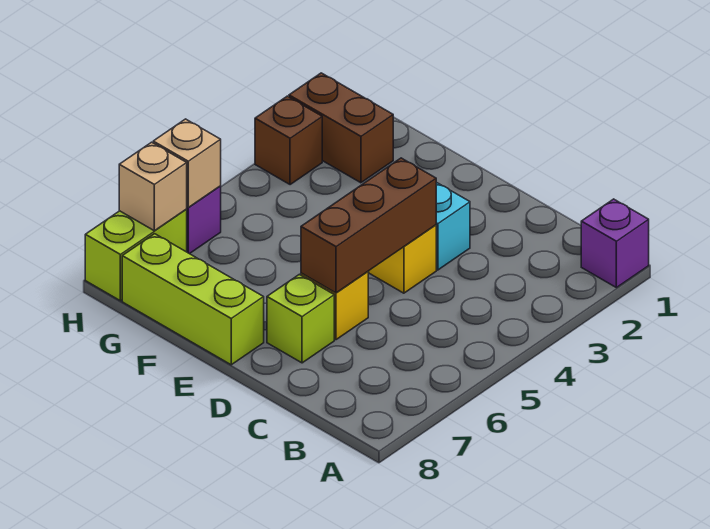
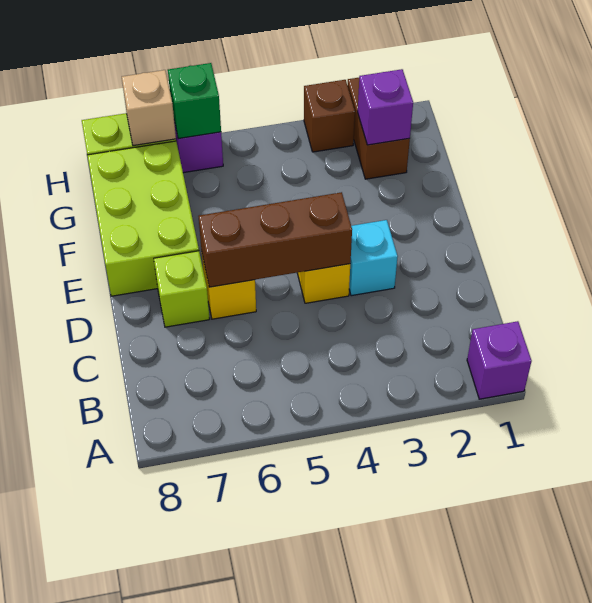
lime 1x3 brick [122,234,264,365] -> lime 2x3 brick [87,141,199,296]
none -> purple 1x1 brick [358,69,413,145]
tan 1x1 brick [153,119,221,207] -> green 1x1 brick [168,63,221,139]

